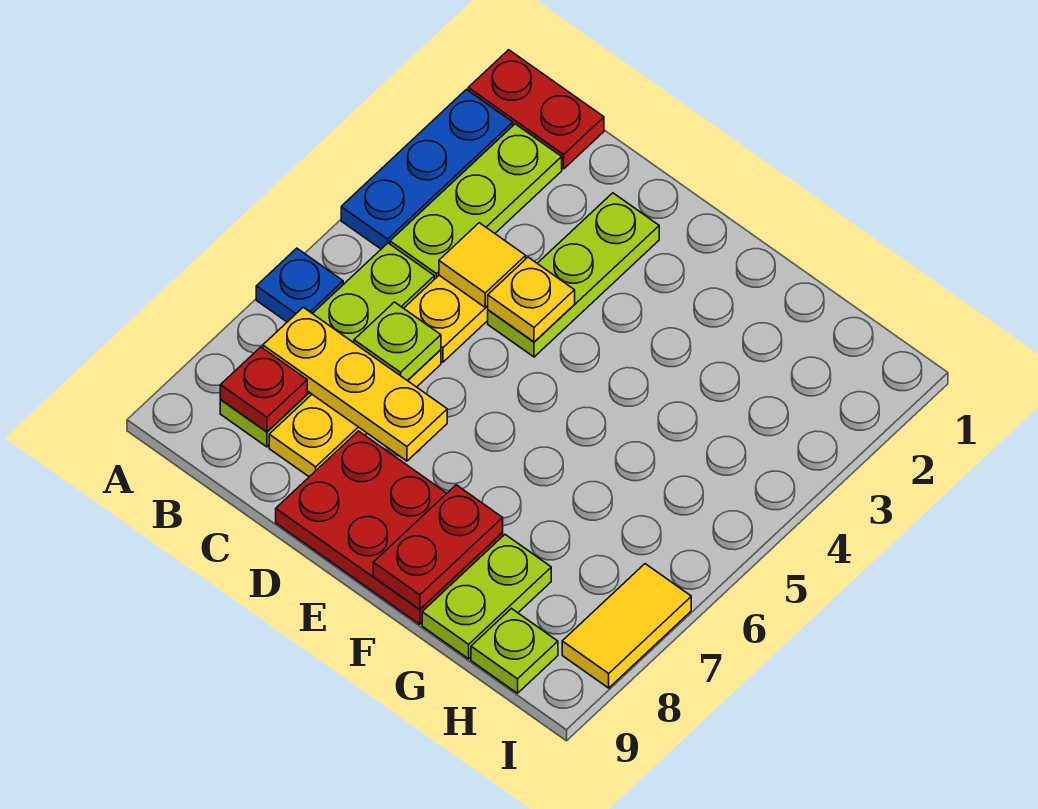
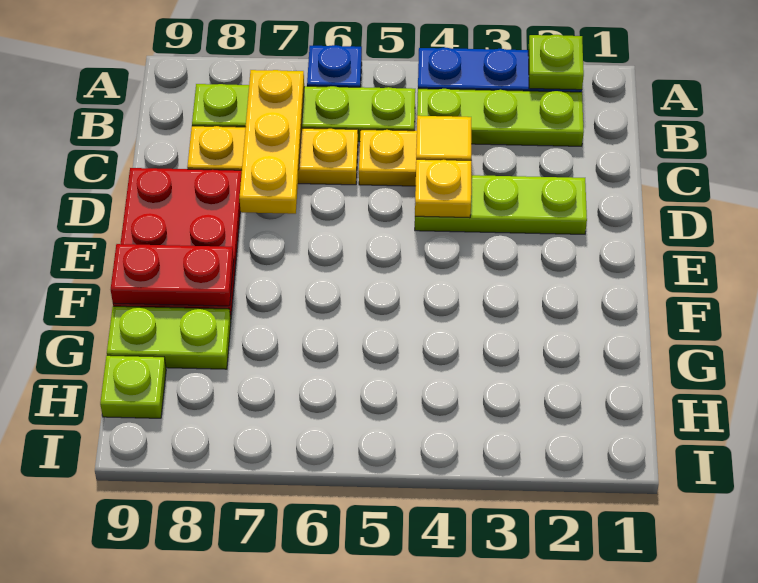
red 1x2 plate [468,50,604,169] -> none
red 1x1 plate [220,347,307,432] -> none
lime 1x1 plate [354,302,441,381] -> lime 1x1 plate moved to [528,35,584,90]
yellow 1x2 tile [562,564,691,688] -> none

